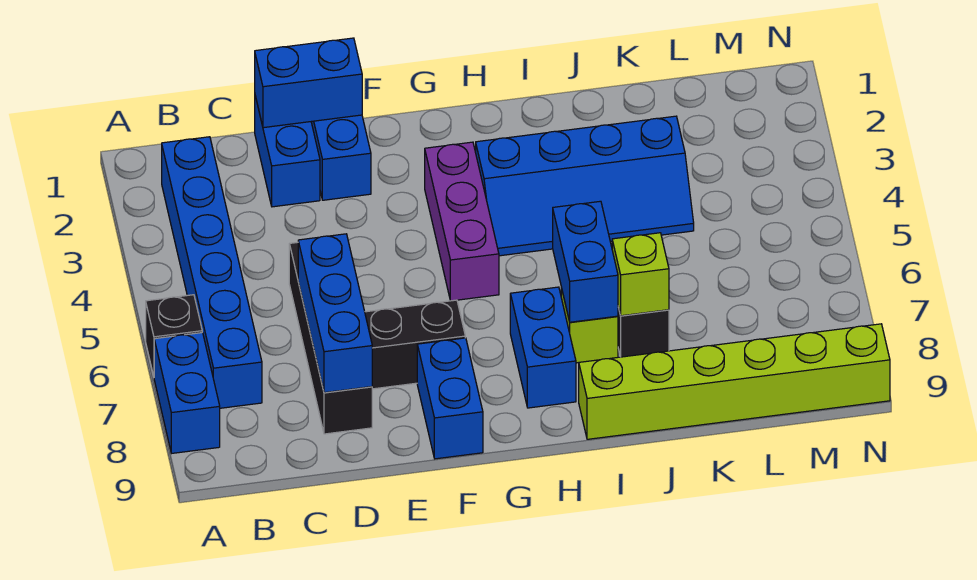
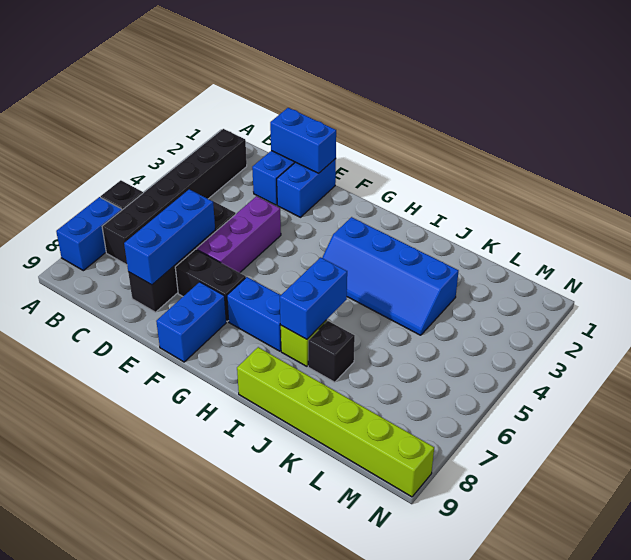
blue 1x6 brick [162,137,262,408] -> black 1x6 brick [102,129,247,265]
purple 1x3 brick [425,142,499,301] -> purple 1x3 brick moved to [197,196,281,273]
blue 1x2 brick [510,287,576,408] -> blue 1x2 brick turned to [227,277,281,351]
lime 1x1 brick [612,233,669,316] -> none

